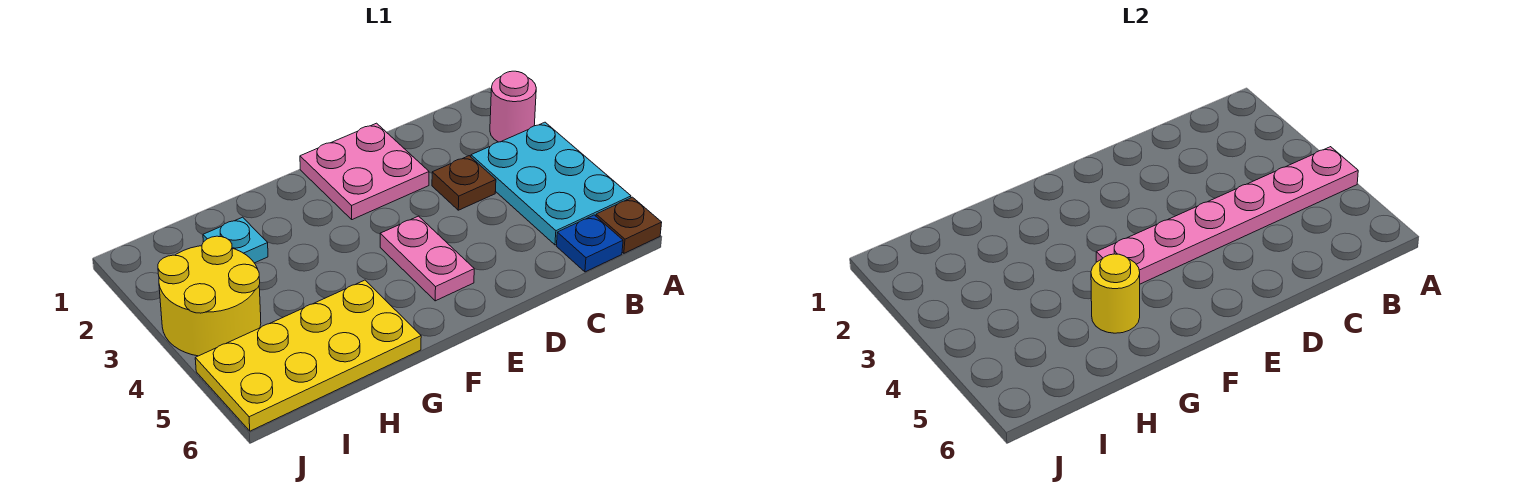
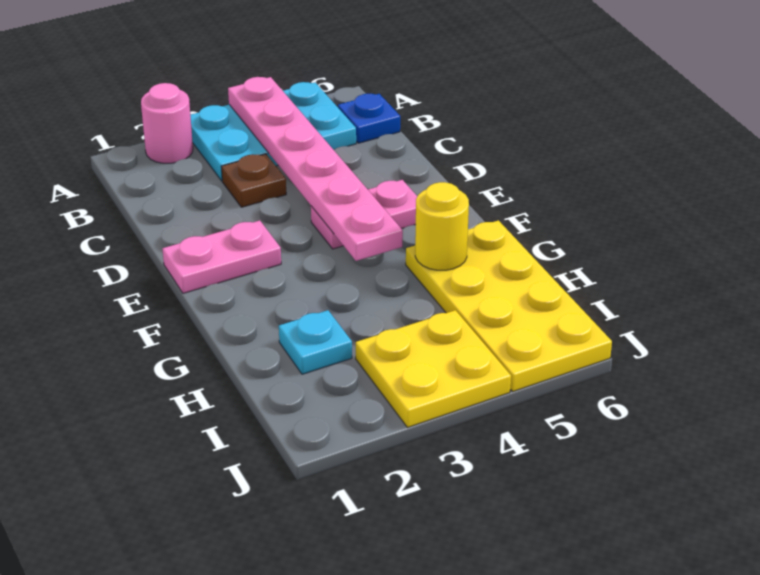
brown 1x1 plate [596,197,662,253] -> none
pink 2x2 plate [300,123,429,220] -> pink 1x2 plate [163,220,281,293]
yellow 2x2 round brick [158,236,261,356] -> yellow 2x2 plate [356,310,511,428]

